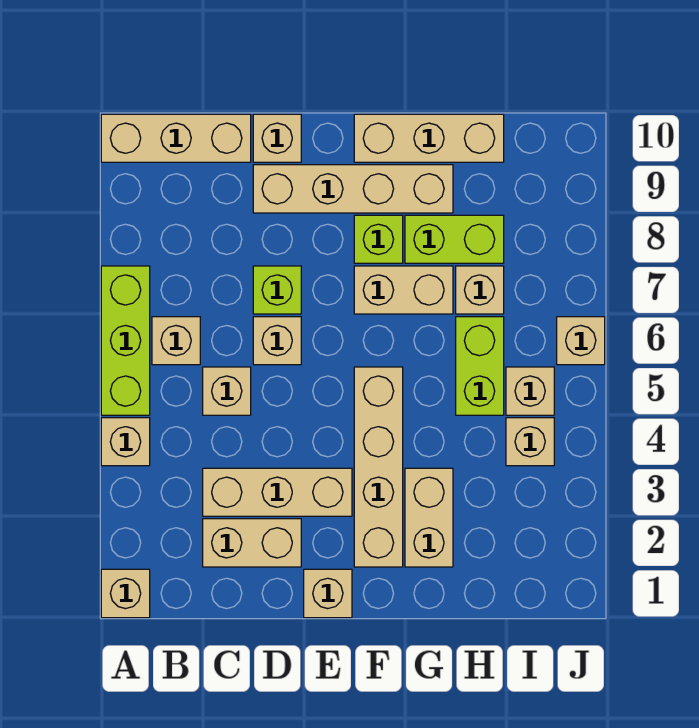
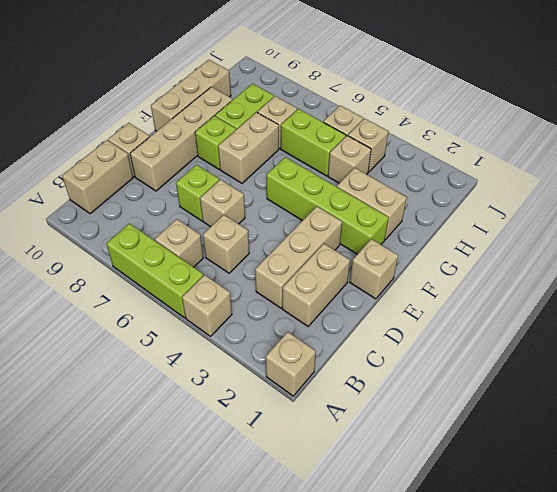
tan 1x3 brick [101,114,251,162] -> tan 1x2 brick [62,140,133,214]
tan 1x4 brick [354,367,403,567] -> lime 1x4 brick [266,157,389,254]
tan 1x1 brick [557,317,605,365] -> tan 1x1 brick moved to [328,136,371,183]

